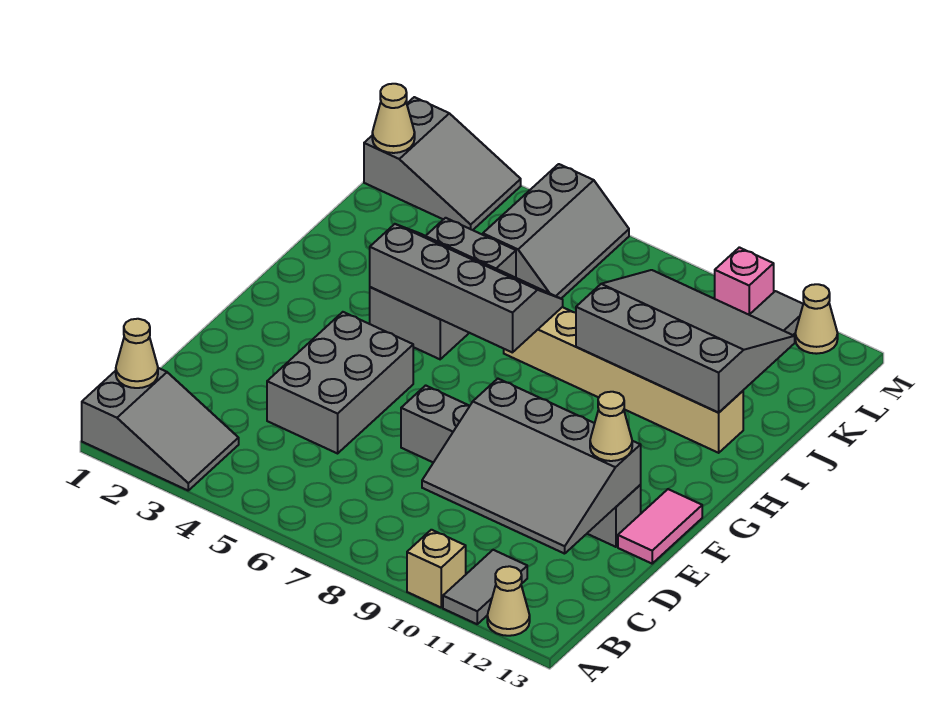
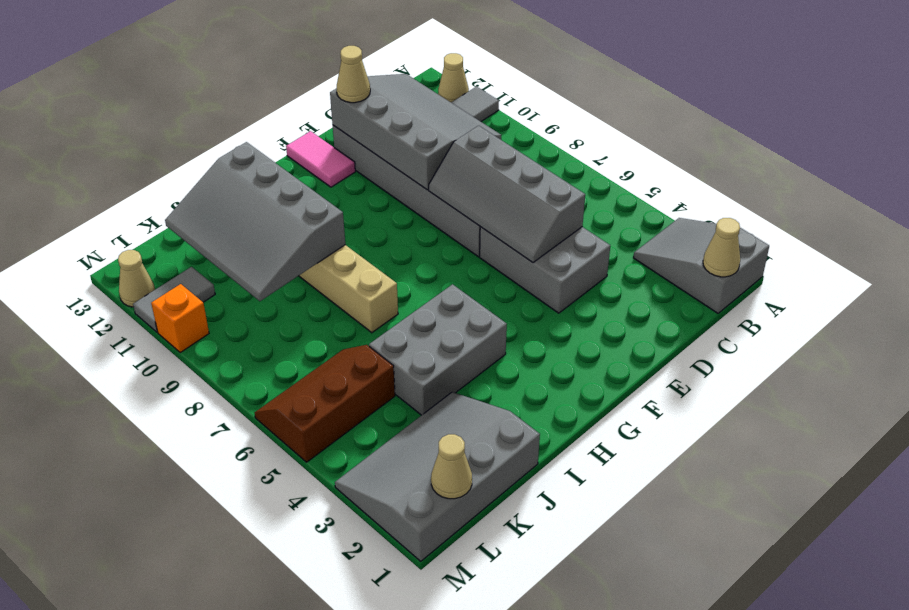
tan 1x1 brick [407,530,466,607] -> none
grey 2x3 brick [267,312,413,453] -> grey 2x3 brick turned to [480,227,610,313]
pink 1x2 tile [618,489,702,564] -> pink 1x2 tile turned to [286,131,355,187]
grey 2x4 slope [370,224,563,353] -> grey 2x4 slope moved to [429,126,585,263]
grey 2x3 slope [483,164,629,299] -> brown 2x3 slope [254,345,395,462]
grey 2x3 slope [364,97,521,230] -> grey 3x4 slope [335,392,540,561]
pink 1x1 brick [715,247,774,315] -> orange 1x1 brick [151,284,209,353]

